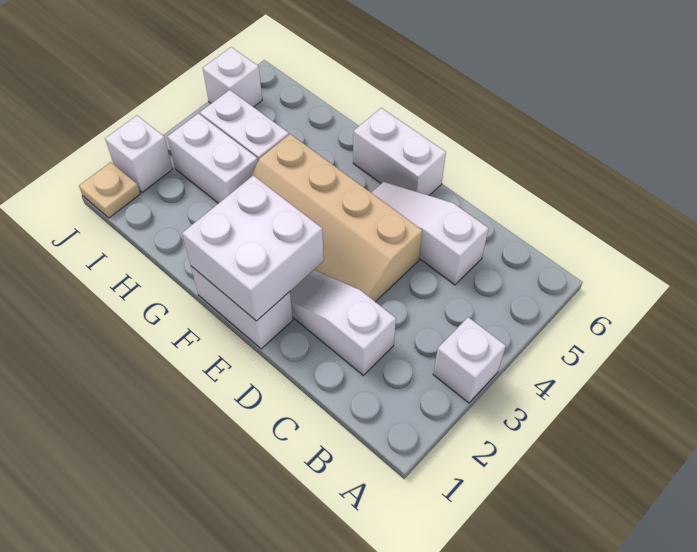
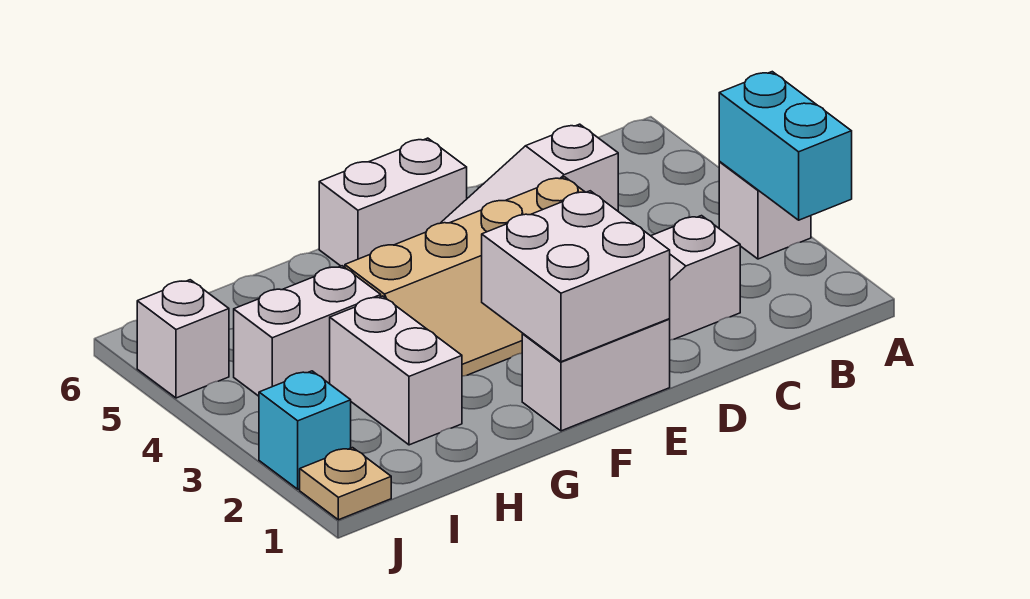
none -> cyan 1x2 brick [719,72,852,220]
white 1x2 brick [168,113,258,203] -> white 1x2 brick turned to [330,296,462,445]
white 1x1 brick [105,115,172,193] -> cyan 1x1 brick [259,371,351,489]

